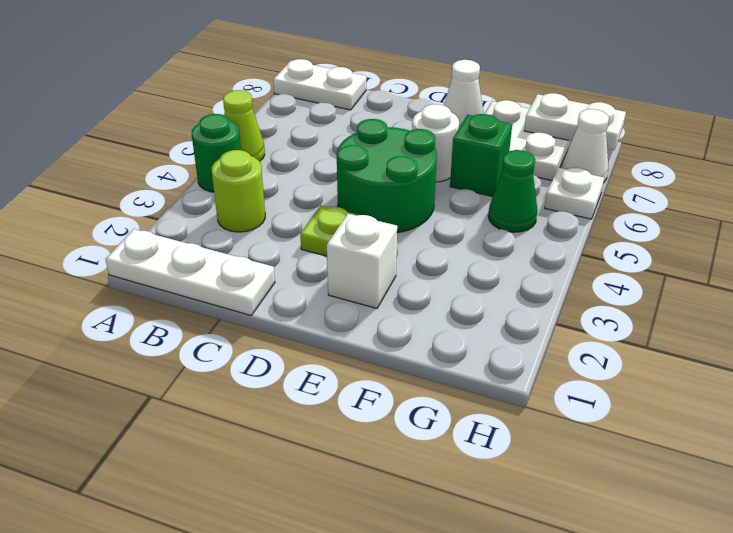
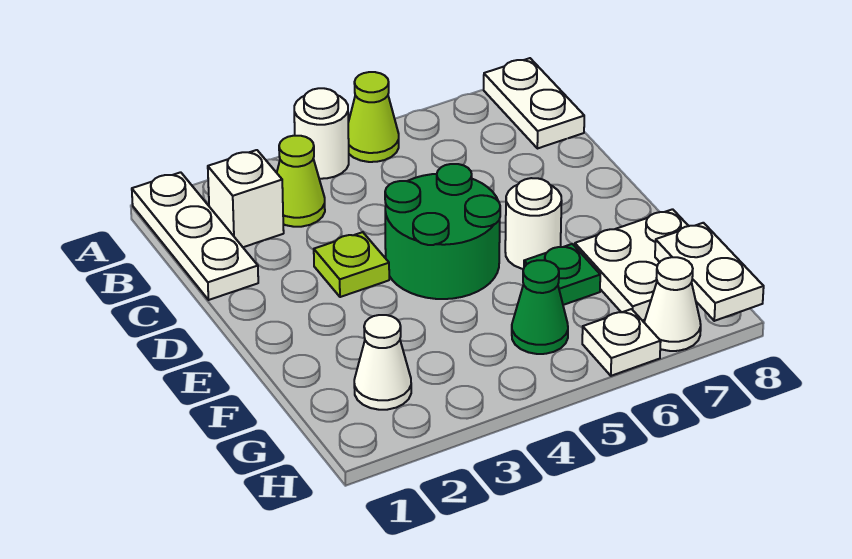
green 1x1 round brick [192,114,241,192] -> white 1x1 round brick [294,88,349,179]
lime 1x1 round brick [212,150,265,232] -> lime 1x1 cone [277,136,325,227]
white 1x1 brick [327,214,397,308] -> white 1x1 brick moved to [208,150,284,247]
white 1x1 cone [444,60,484,128] -> white 1x1 cone moved to [354,315,411,410]
green 1x1 brick [450,114,512,196] -> green 1x1 plate [524,244,600,305]

